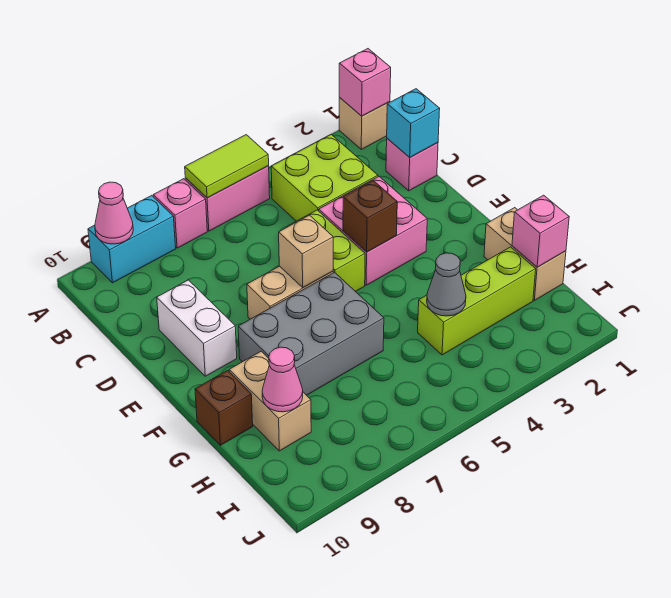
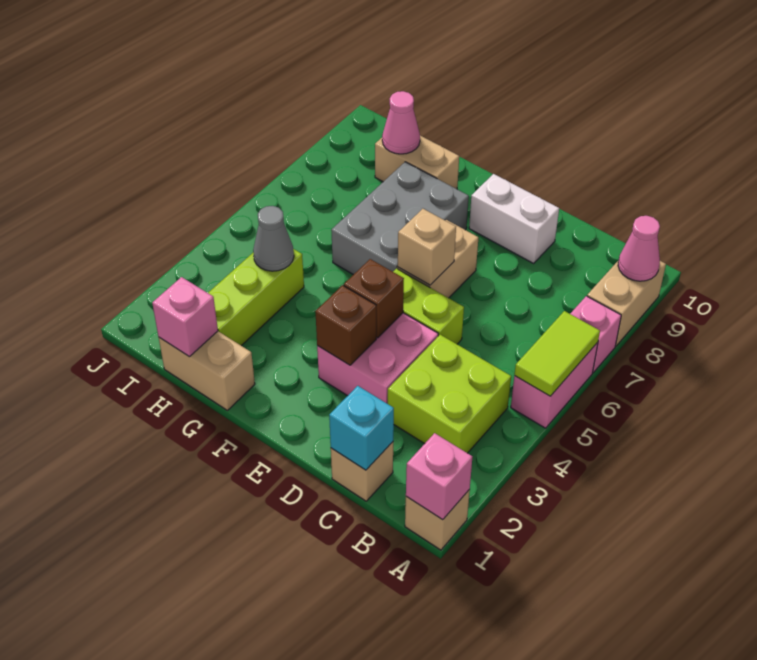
cyan 1x2 brick [88,195,176,283] -> tan 1x2 brick [587,260,666,346]
pink 1x1 brick [386,139,438,191] -> tan 1x1 brick [331,442,393,501]
brown 1x1 brick [195,370,253,445] -> brown 1x1 brick moved to [315,285,376,365]

